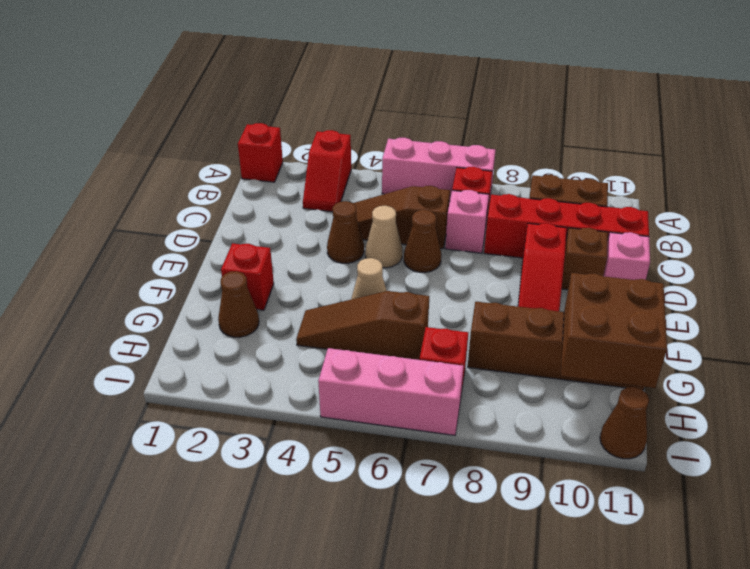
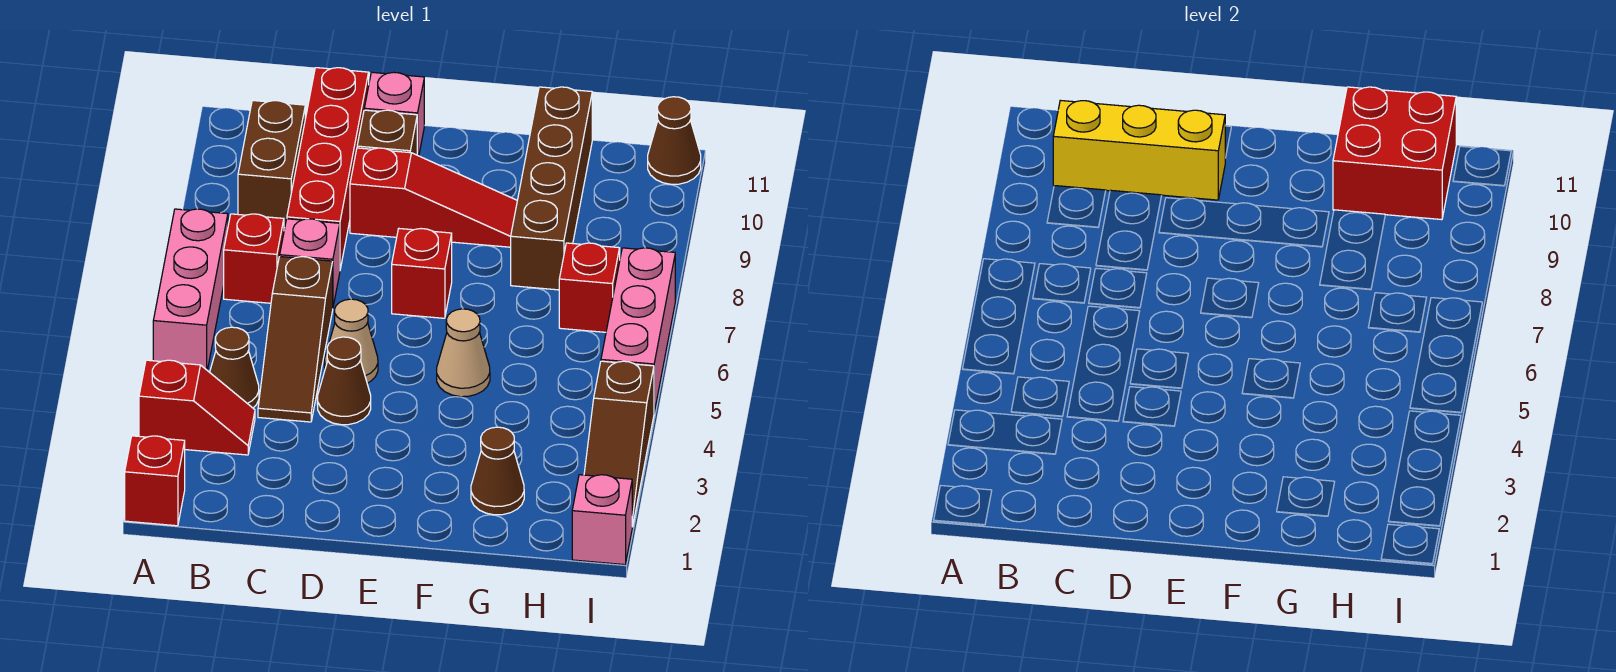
none -> yellow 1x3 brick [1053,100,1225,200]
brown 1x1 cone [404,210,441,272] -> brown 1x1 cone moved to [210,327,259,408]
red 1x1 brick [221,243,274,310] -> red 1x1 brick moved to [392,229,452,318]
brown 1x3 slope [296,291,429,360] -> brown 1x3 slope moved to [584,361,654,527]
brown 2x2 brick [561,273,667,388] -> red 2x2 brick [1333,87,1456,220]
none -> pink 1x1 brick [572,475,632,565]

